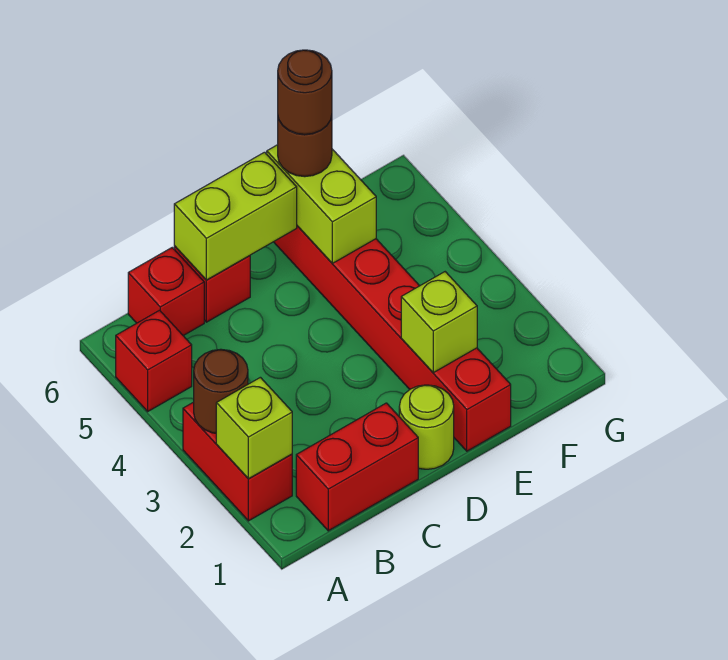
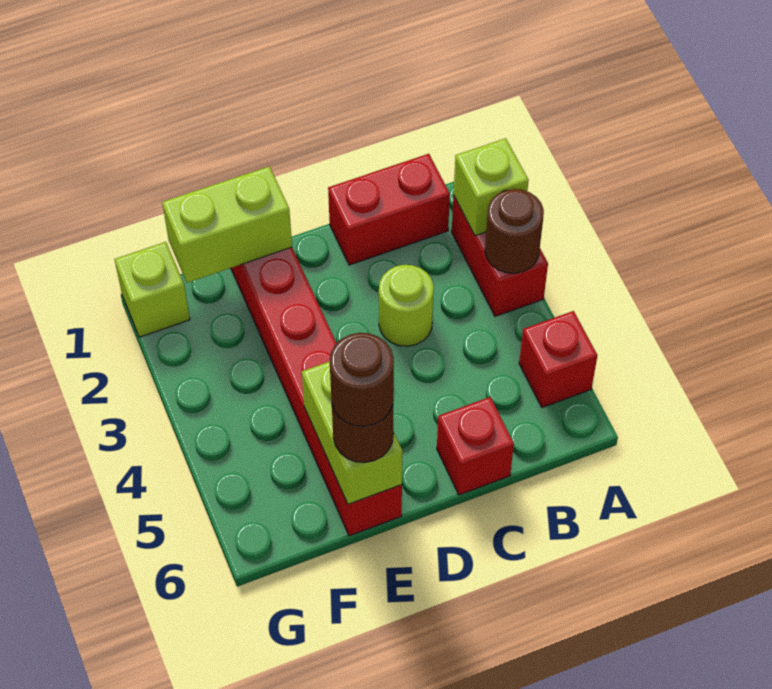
red 1x1 brick [128,248,204,336] -> none
lime 1x2 brick [174,152,297,280] -> lime 1x2 brick moved to [162,166,292,283]
lime 1x1 round brick [399,385,454,469] -> lime 1x1 round brick moved to [379,265,434,346]
lime 1x1 brick [401,272,477,373] -> lime 1x1 brick moved to [114,242,190,337]

